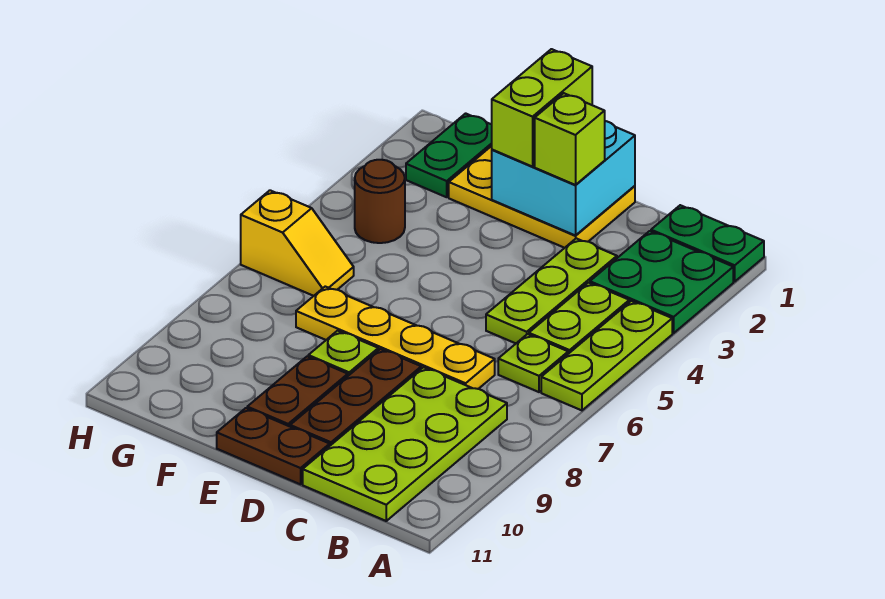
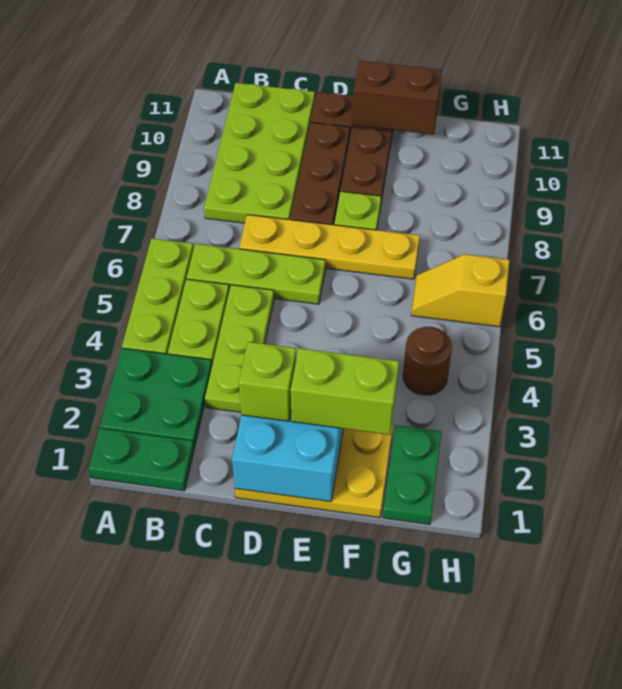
lime 1x1 plate [498,334,568,392] -> lime 1x3 plate [187,244,325,304]
lime 1x2 brick [492,49,592,167] -> lime 1x2 brick turned to [291,348,399,435]
none -> brown 1x2 brick [352,61,442,134]

